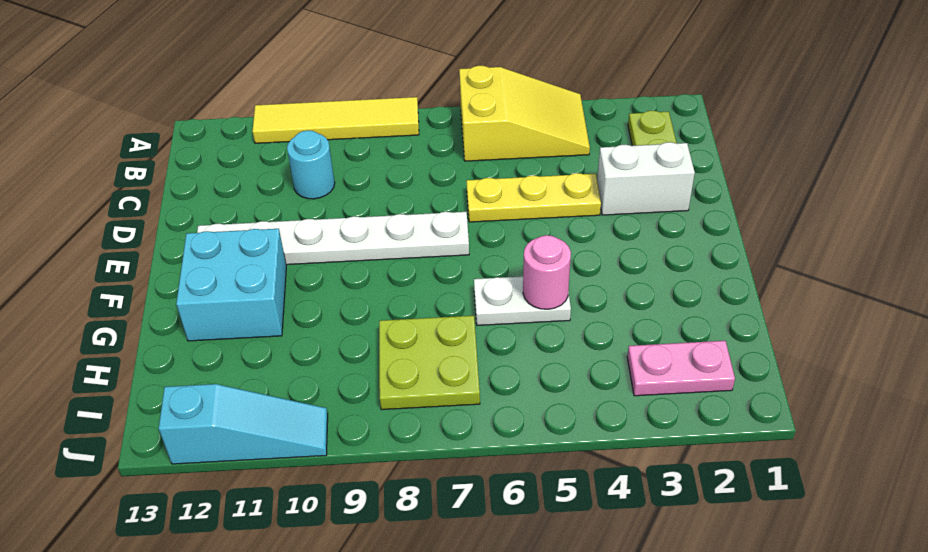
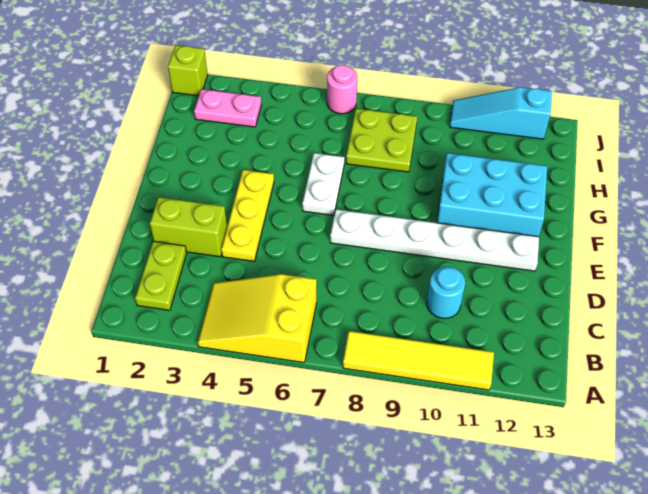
white 1x2 brick [597,142,695,215] -> lime 1x2 brick [150,197,227,257]
yellow 1x3 plate [467,173,601,222] -> yellow 1x3 plate turned to [221,170,274,261]
cyan 2x2 brick [176,229,286,341] -> cyan 2x3 brick [437,153,547,237]
white 1x2 plate [474,276,571,325] -> white 1x2 plate turned to [302,153,344,215]
pink 1x1 round brick [523,235,571,309] -> pink 1x1 round brick moved to [327,65,357,114]
none -> lime 1x1 brick [168,45,208,96]

